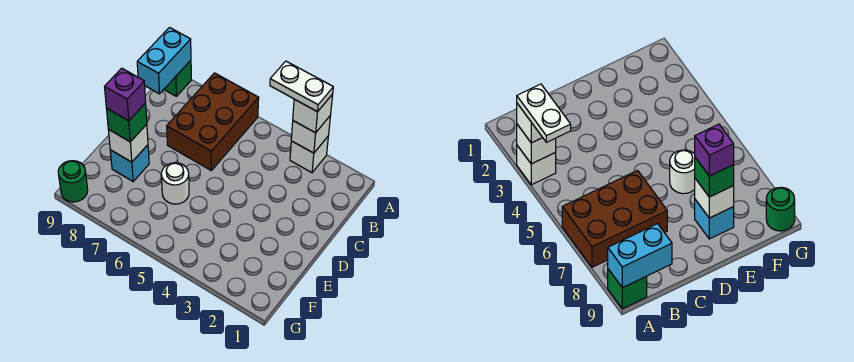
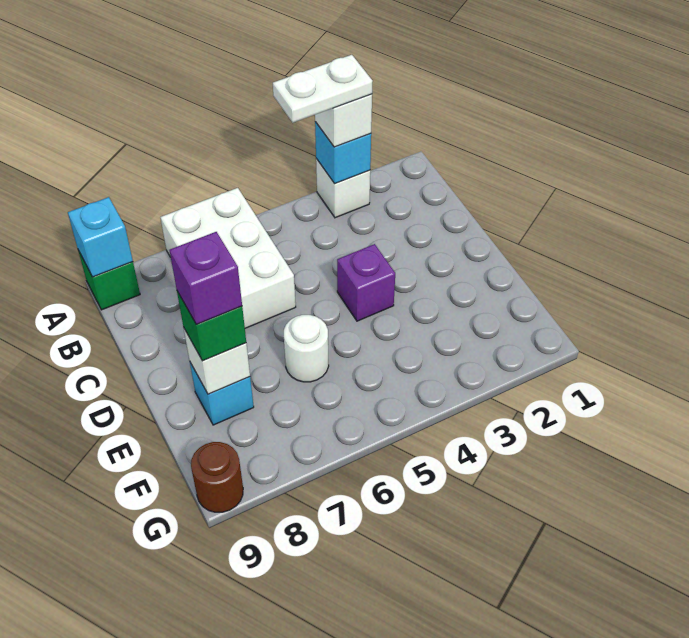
white 1x1 brick [291,115,331,153] -> cyan 1x1 brick [315,122,371,184]
brown 2x3 brick [167,73,259,170] -> white 2x3 brick [160,188,296,328]
cyan 1x2 brick [137,28,191,94] -> cyan 1x1 brick [68,197,133,277]
none -> purple 1x1 brick [337,244,395,321]
green 1x1 round brick [58,161,88,202] -> brown 1x1 round brick [191,442,243,512]

